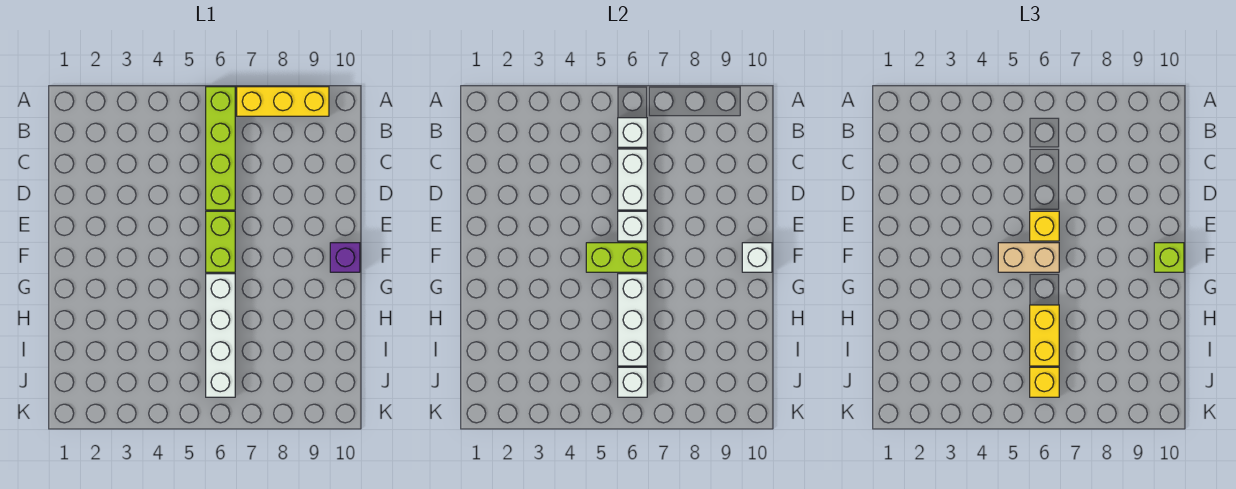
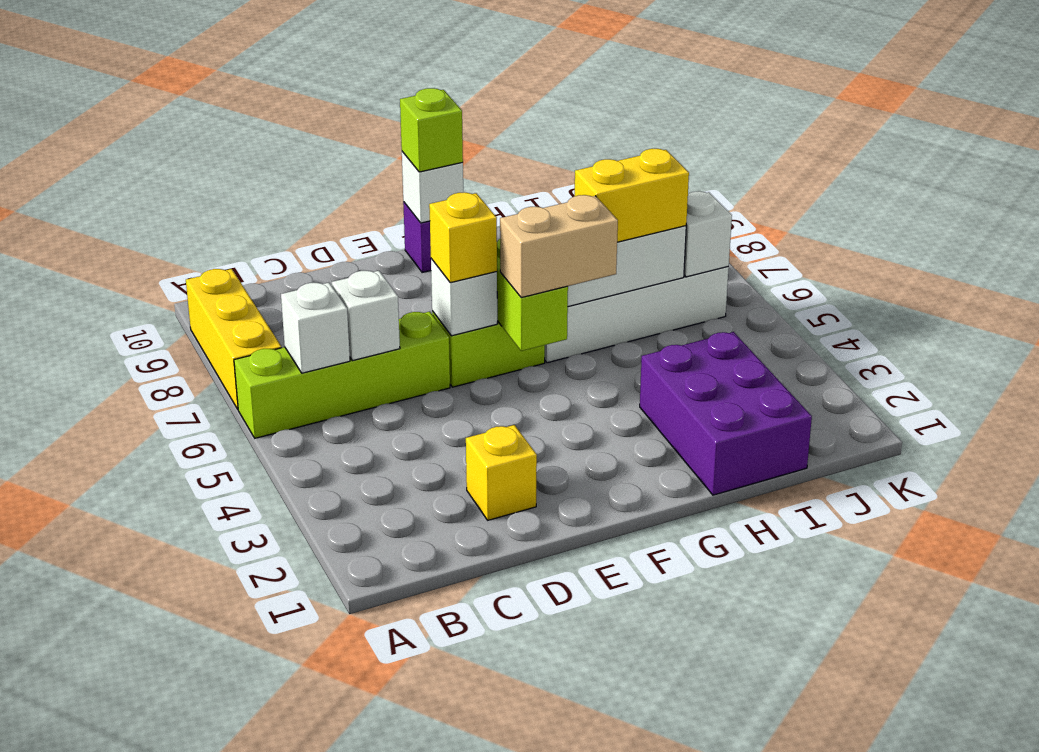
white 1x2 brick [618,149,647,210] -> white 1x1 brick [332,271,400,361]
tan 1x2 brick [998,243,1059,272] -> tan 1x2 brick turned to [500,195,618,298]
none -> purple 2x3 brick [640,332,812,495]
yellow 1x1 brick [1030,367,1059,397] -> yellow 1x1 brick moved to [466,425,537,520]

